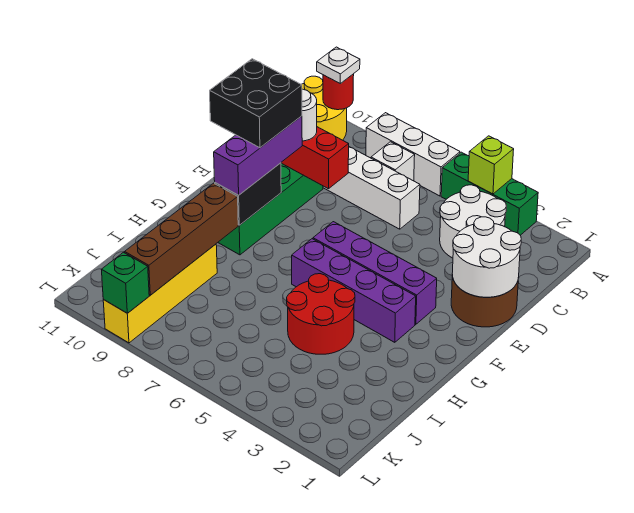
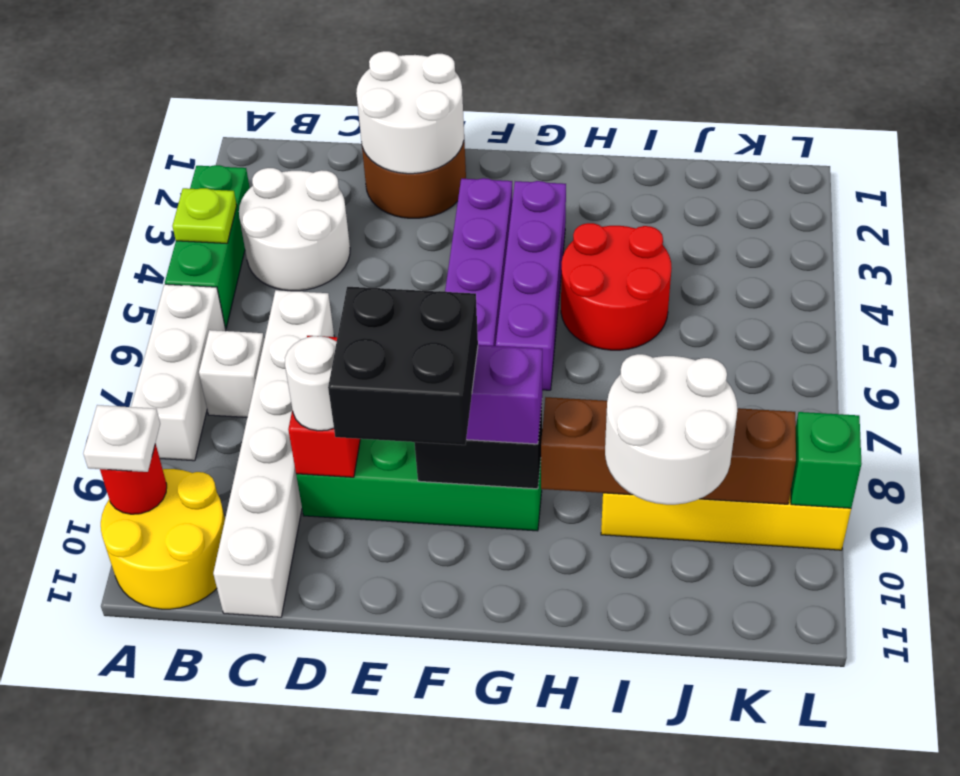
lime 1x1 brick [468,136,514,194] -> lime 1x1 plate [172,188,237,243]
none -> white 2x2 round brick [605,354,737,505]

